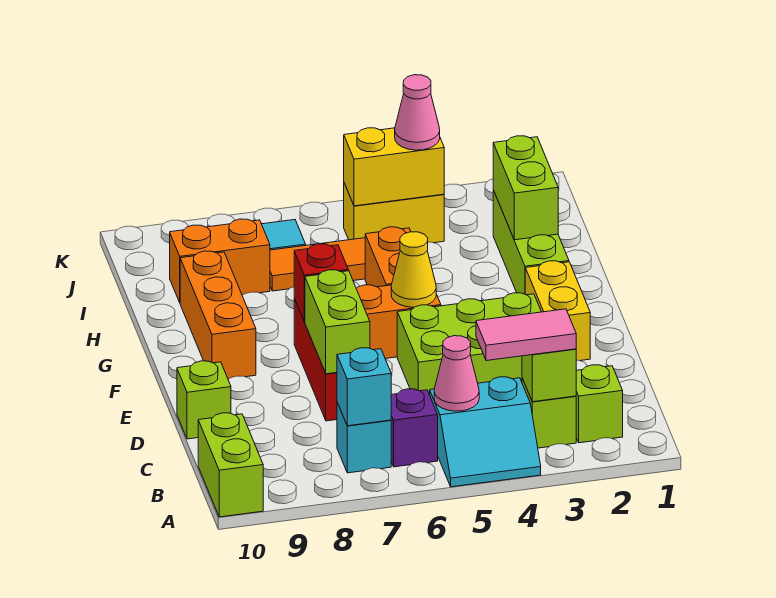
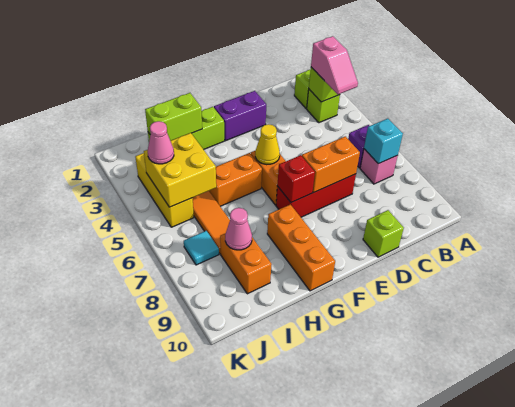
cyan 2x2 slope [430,377,541,487] -> none
lime 1x2 brick [198,413,263,517] -> none
pink 1x2 tile [476,309,576,361] -> pink 1x2 slope [311,36,358,94]
pink 1x1 cone [434,336,479,411] -> pink 1x1 cone moved to [225,208,252,250]
cyan 1x1 brick [337,403,391,473] -> pink 1x1 brick [360,149,398,184]
lime 2x3 brick [397,293,541,395] -> none
lime 1x2 brick [305,270,370,374] -> orange 1x2 brick [302,136,360,193]
yellow 1x2 brick [525,261,590,361] -> purple 1x2 brick [214,91,266,141]
orange 1x3 brick [180,251,256,379] -> orange 1x3 brick turned to [267,204,335,291]
yellow 1x2 brick [344,183,444,243] -> yellow 1x3 brick [135,153,194,227]
yellow 1x2 brick [344,128,444,206] -> yellow 2x2 brick [144,133,216,207]

